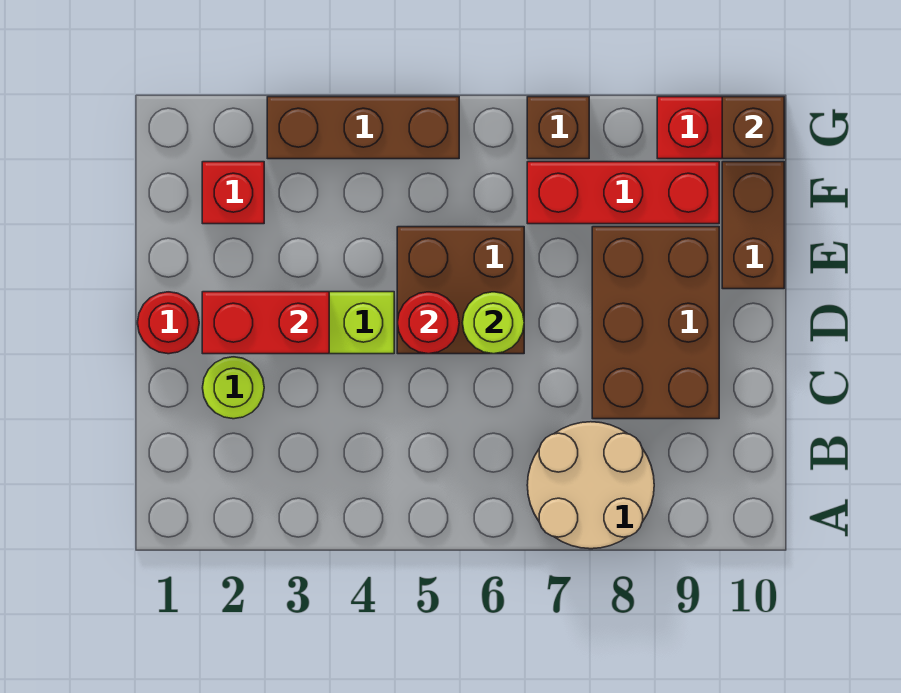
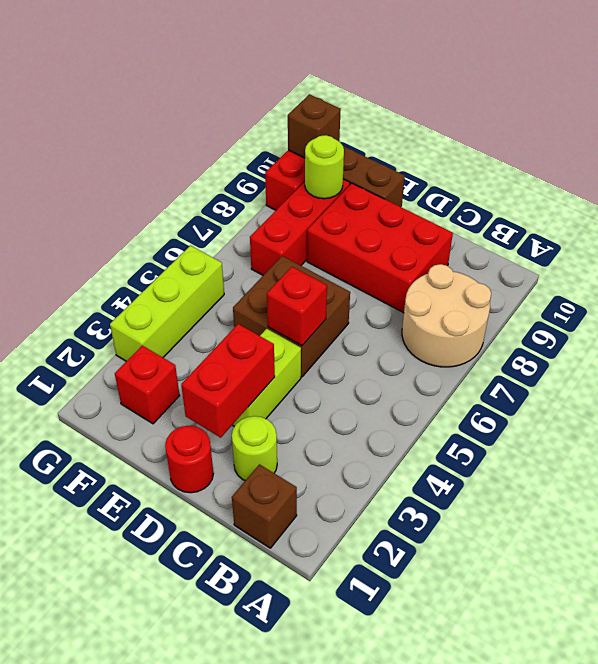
brown 2x3 brick [592,227,719,419] -> red 2x3 brick [307,183,453,313]
red 1x1 round brick [397,292,459,354] -> red 1x1 brick [267,267,327,346]
lime 1x1 round brick [462,292,524,354] -> lime 1x1 round brick moved to [305,135,344,199]
brown 1x3 brick [267,97,459,159] -> lime 1x3 brick [110,246,224,361]
brown 1x1 brick [527,97,589,159] -> brown 1x1 brick moved to [232,464,297,548]

